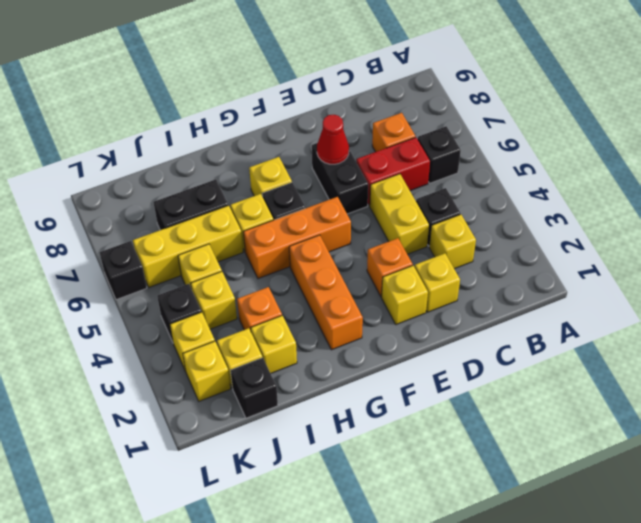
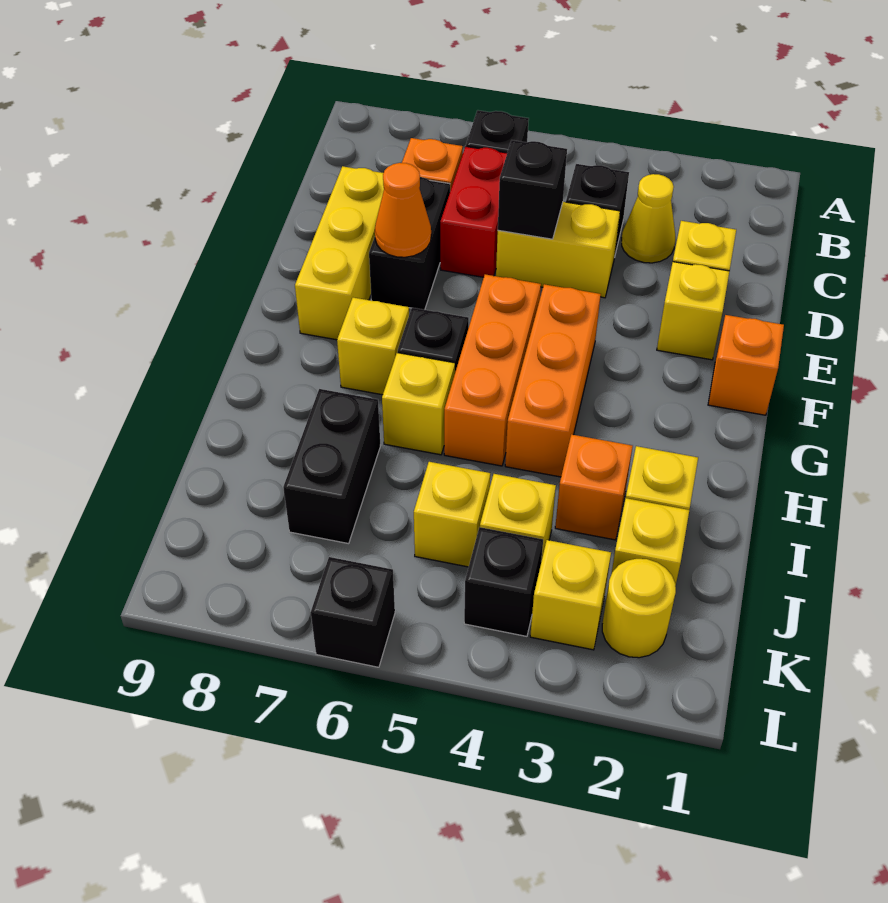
yellow 1x1 brick [429,214,476,269] -> yellow 1x1 cone [622,174,675,263]
orange 1x1 brick [367,238,413,297] -> orange 1x1 brick moved to [708,315,784,415]
black 1x2 brick [312,143,368,214] -> black 1x2 brick turned to [369,177,450,310]
red 1x1 cone [317,115,349,164] -> orange 1x1 cone [375,163,431,257]
orange 1x3 brick [289,235,363,350] -> orange 1x3 brick turned to [505,284,601,477]
yellow 1x3 brick [133,205,243,287] -> yellow 1x3 brick moved to [295,166,384,340]
black 1x1 brick [230,358,278,418] -> black 1x1 brick moved to [498,140,567,239]
yellow 1x1 brick [183,341,231,401] -> yellow 1x1 round brick [602,559,676,658]

